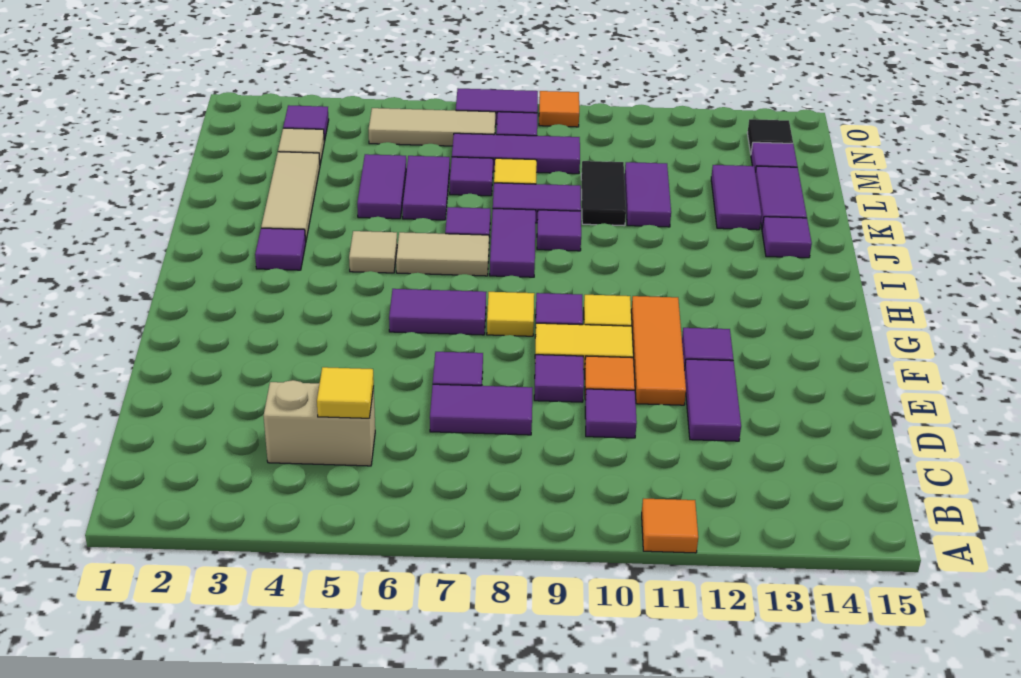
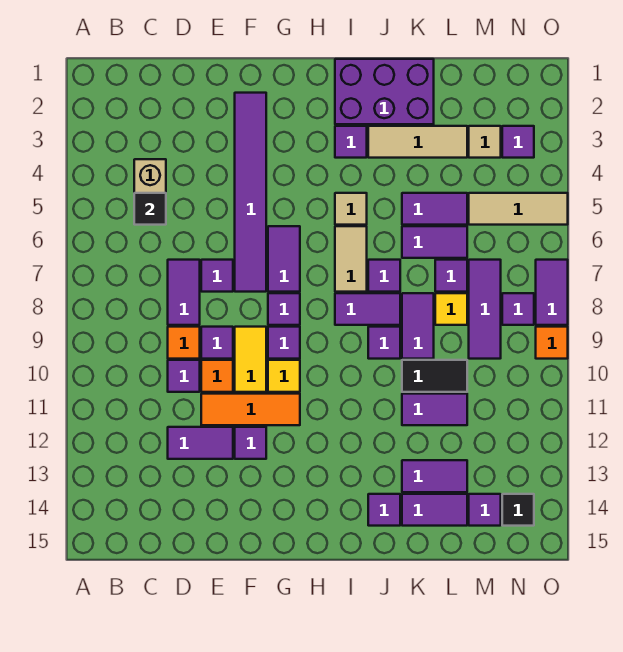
orange 1x1 tile [642,499,698,553] -> orange 1x1 tile moved to [168,327,200,359]
yellow 1x1 tile [317,367,374,418] -> black 1x1 tile [134,193,166,225]
none -> purple 1x6 tile [235,93,266,292]
yellow 1x1 tile [487,292,534,336] -> purple 1x1 tile [268,293,300,325]
none -> purple 2x3 brick [335,59,434,124]
tan 1x3 tile [369,108,496,146] -> tan 1x3 tile turned to [469,193,568,225]

